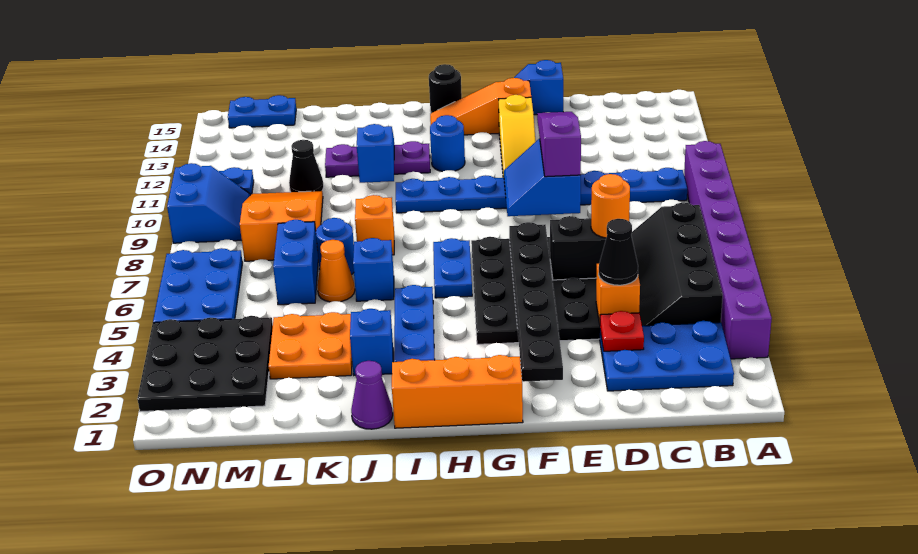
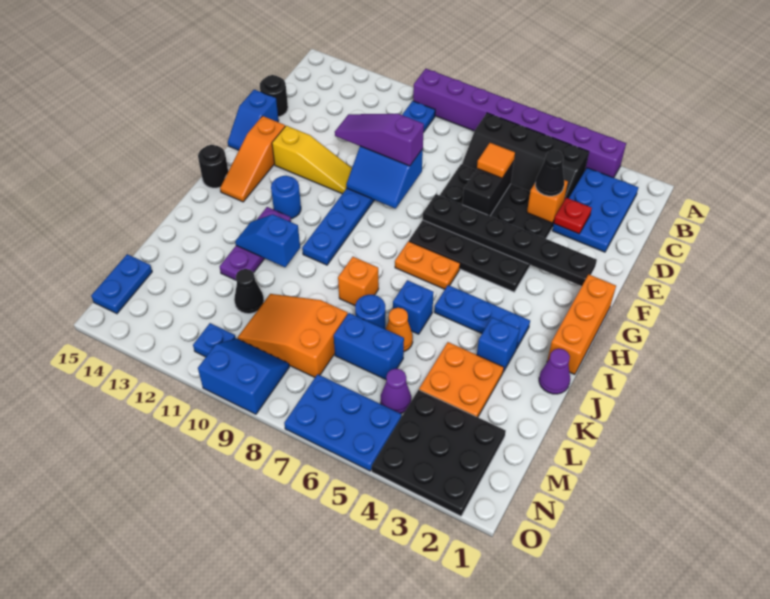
orange 1x1 round brick [591,174,630,238] -> orange 1x1 tile [477,143,515,178]
none -> black 1x1 round brick [260,75,288,117]
blue 1x2 plate [433,238,472,298] -> orange 1x2 plate [395,241,460,289]
none -> purple 1x1 cone [381,369,411,414]

